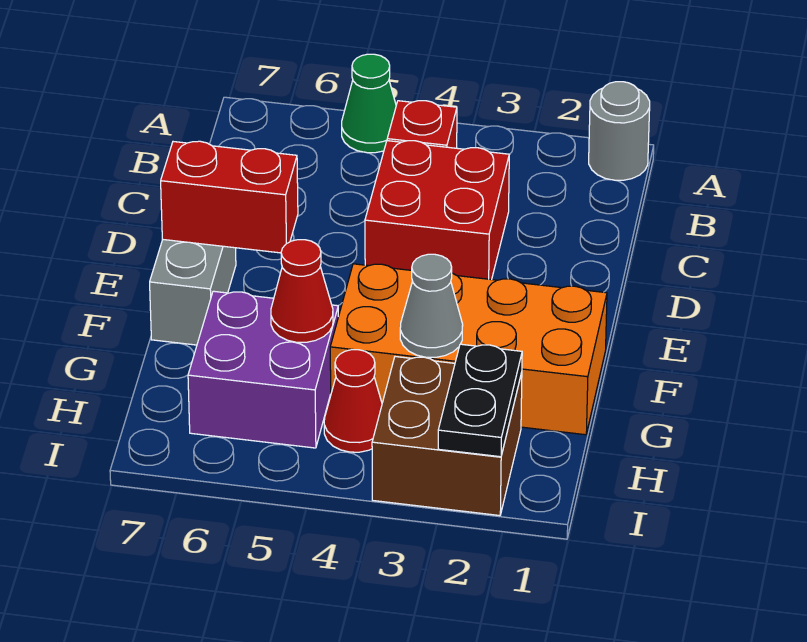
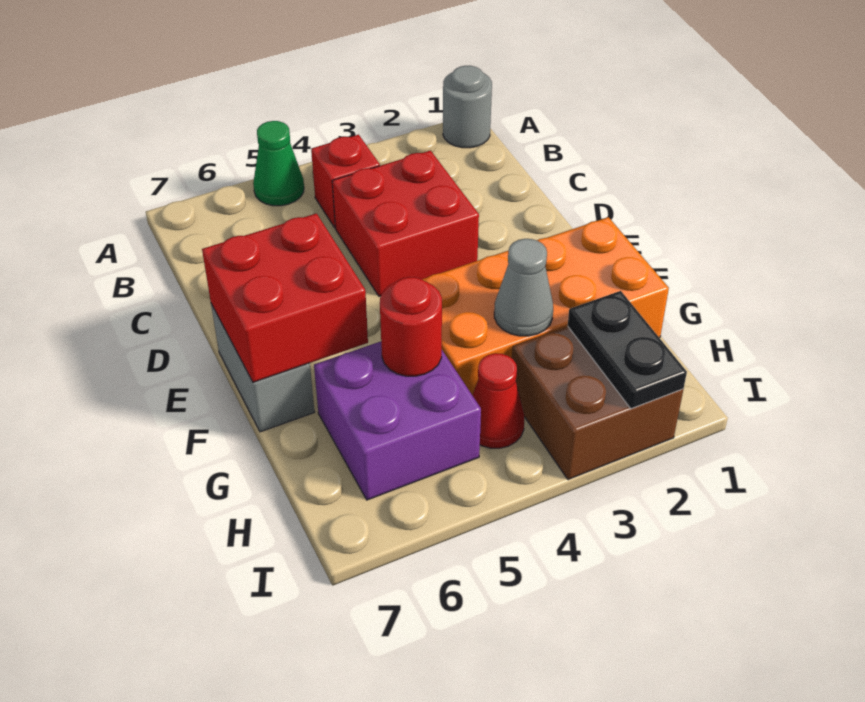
red 1x2 brick [161,141,298,253] -> red 2x2 brick [202,213,368,382]
red 1x1 cone [271,240,333,342] -> red 1x1 round brick [380,277,442,376]

